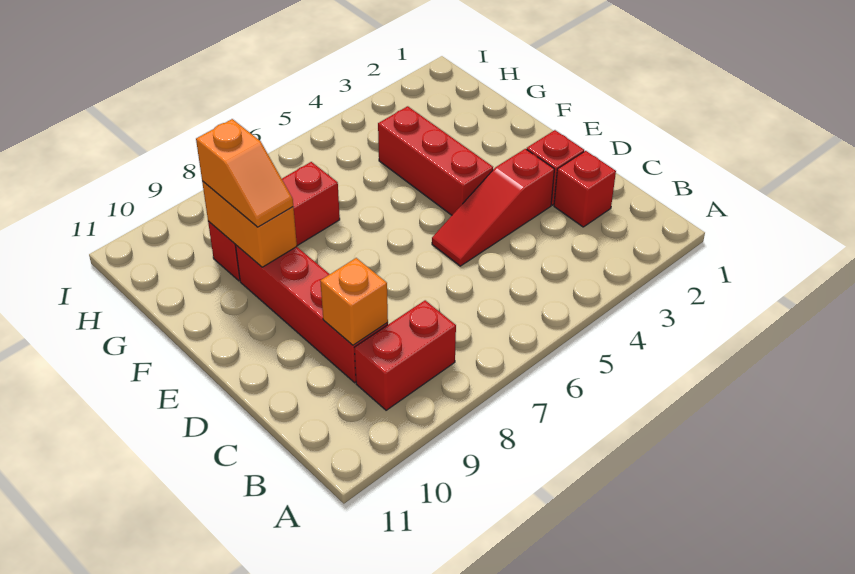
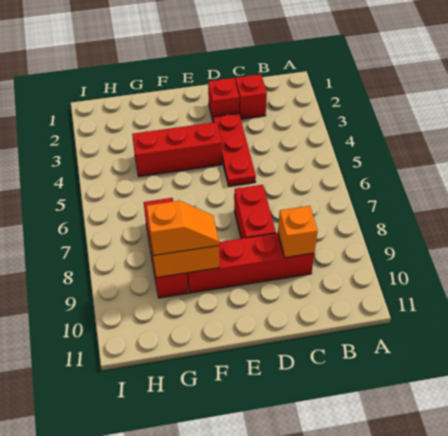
red 1x2 brick [355,300,456,410] -> red 1x2 brick moved to [234,185,276,239]
red 1x3 slope [432,149,554,266] -> red 1x3 plate [213,113,256,186]

